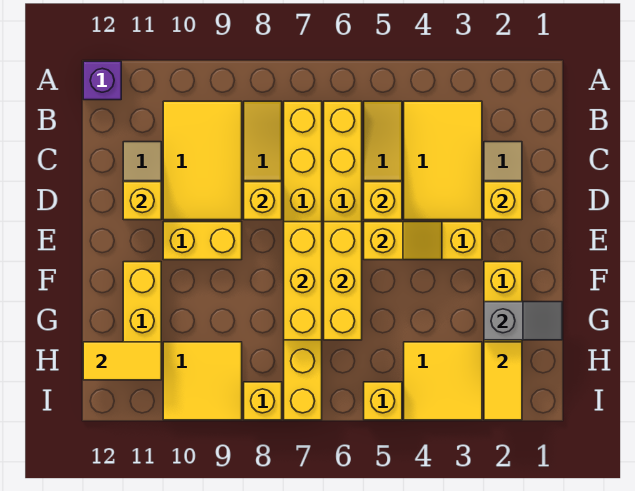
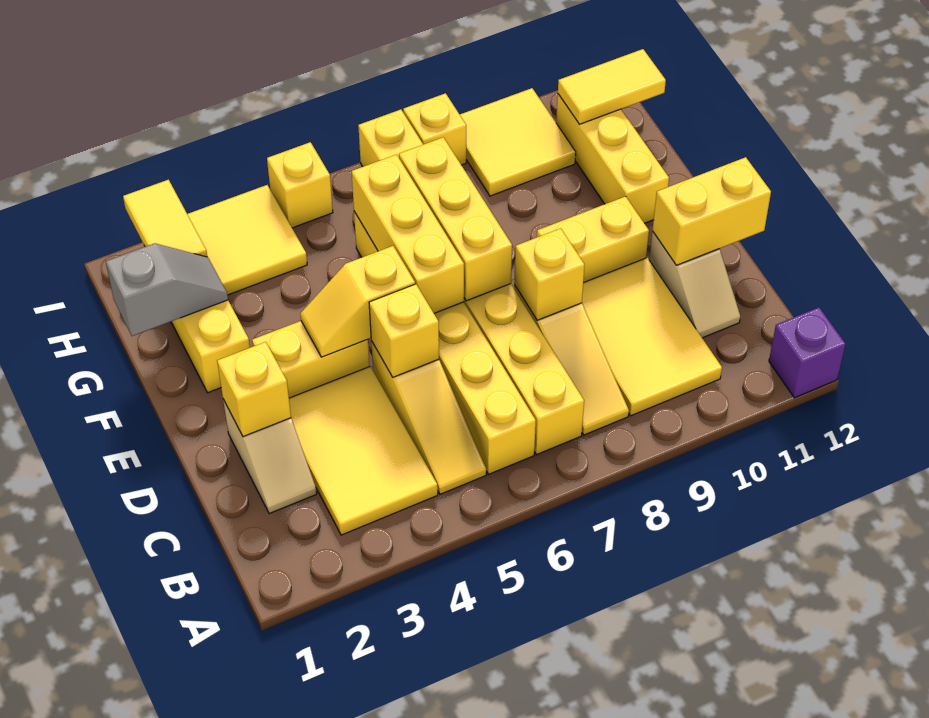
yellow 1x1 brick [123,182,161,220] -> yellow 1x2 brick [653,157,771,265]
grey 1x2 slope [484,302,562,340] -> grey 1x2 slope turned to [106,243,228,336]

